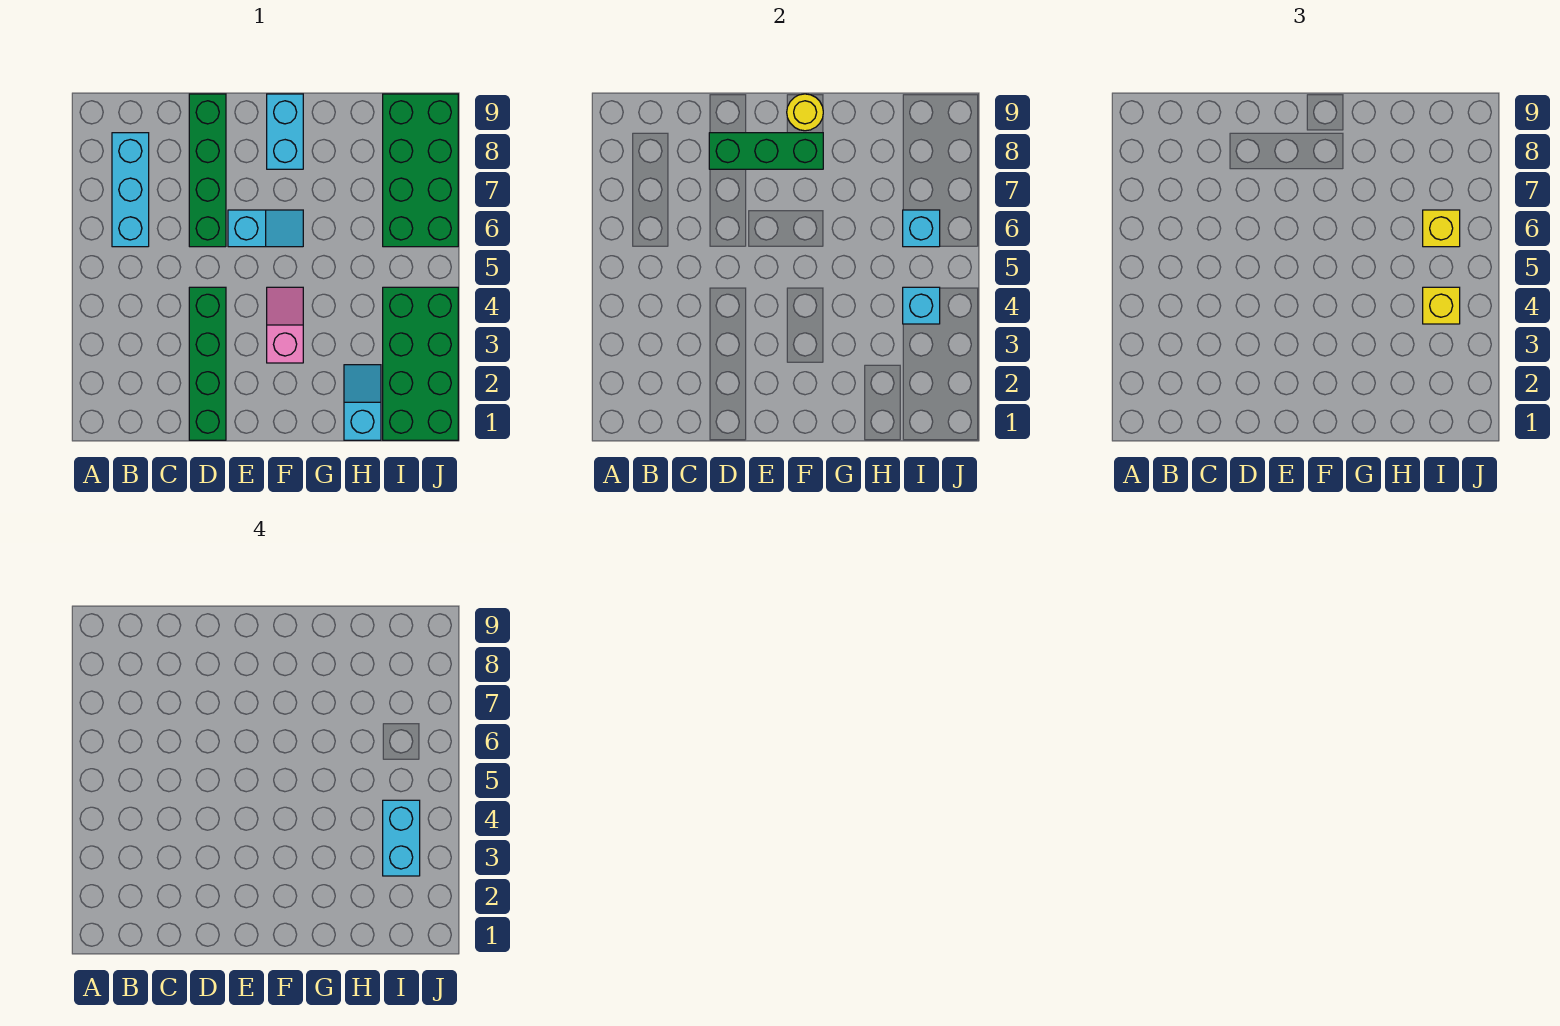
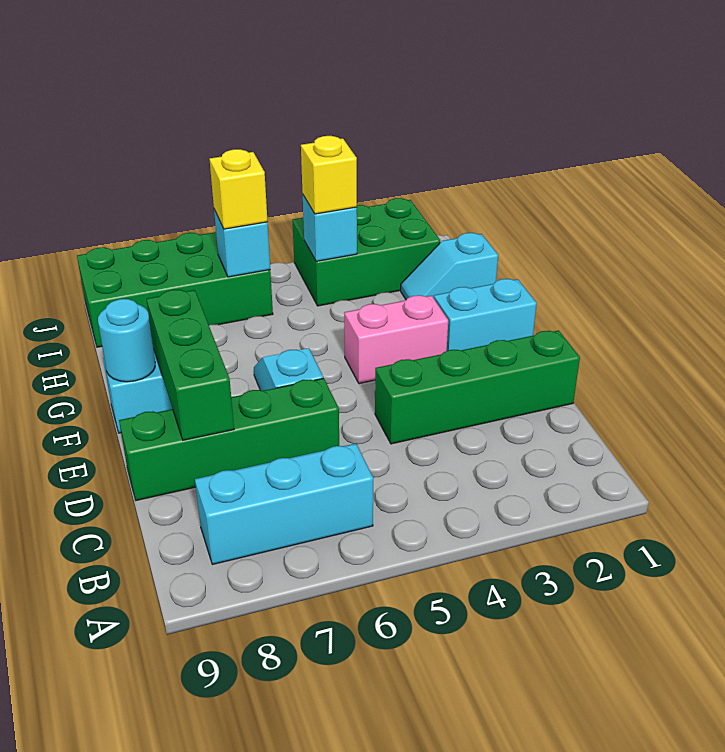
pink 1x2 slope [267,287,303,363] -> pink 1x2 brick [344,295,448,384]
yellow 1x1 round brick [787,94,823,131] -> cyan 1x1 round brick [98,299,155,382]
green 2x4 brick [383,287,458,440] -> green 2x3 brick [292,198,440,306]
cyan 1x2 brick [383,800,420,876] -> cyan 1x2 brick moved to [434,279,537,351]

